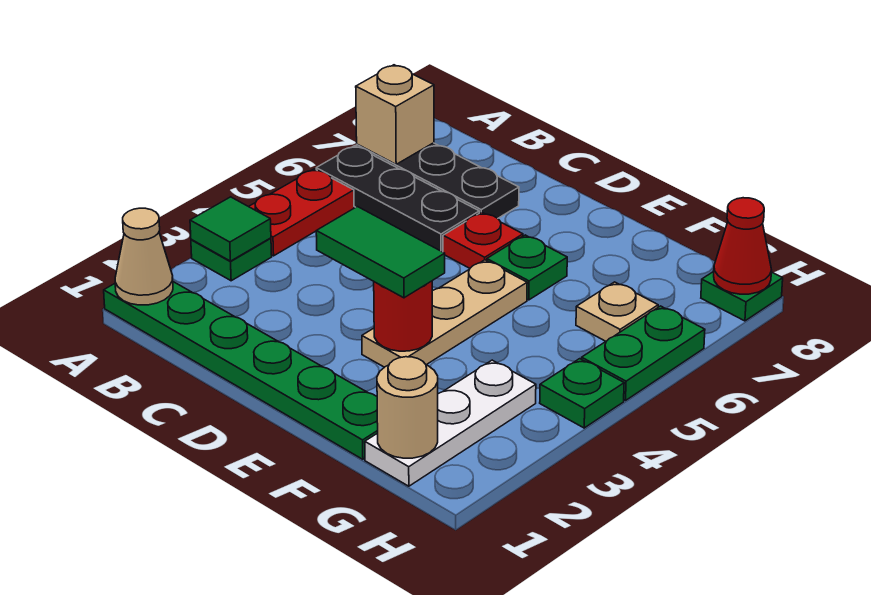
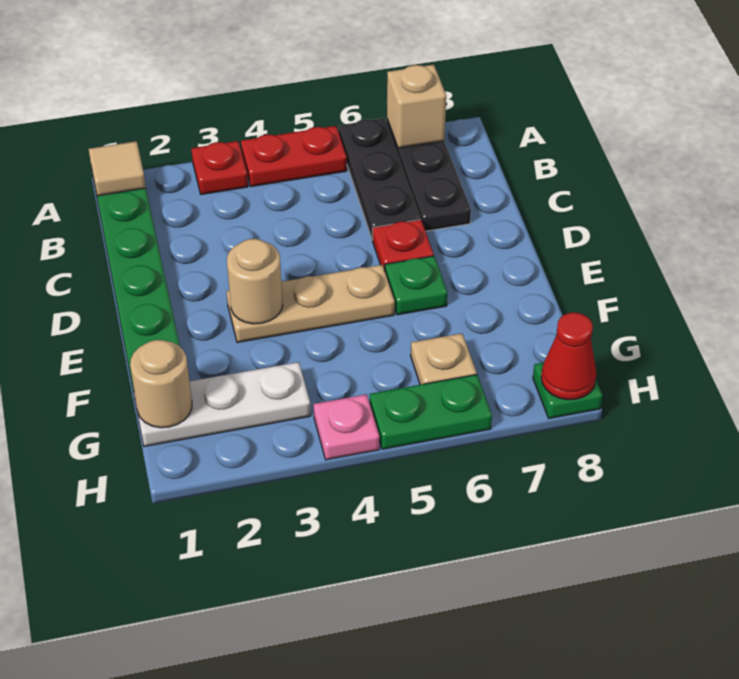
tan 1x1 cone [115,208,173,305] -> tan 1x1 tile [89,141,146,196]
green 1x1 plate [191,238,272,281] -> red 1x1 plate [191,141,248,195]
green 1x1 tile [190,197,271,261] -> none
green 1x2 tile [316,207,445,298] -> none
red 1x1 round brick [374,281,432,351] -> tan 1x1 round brick [227,239,283,324]
green 1x1 plate [540,359,624,428] -> pink 1x1 plate [313,394,379,460]

